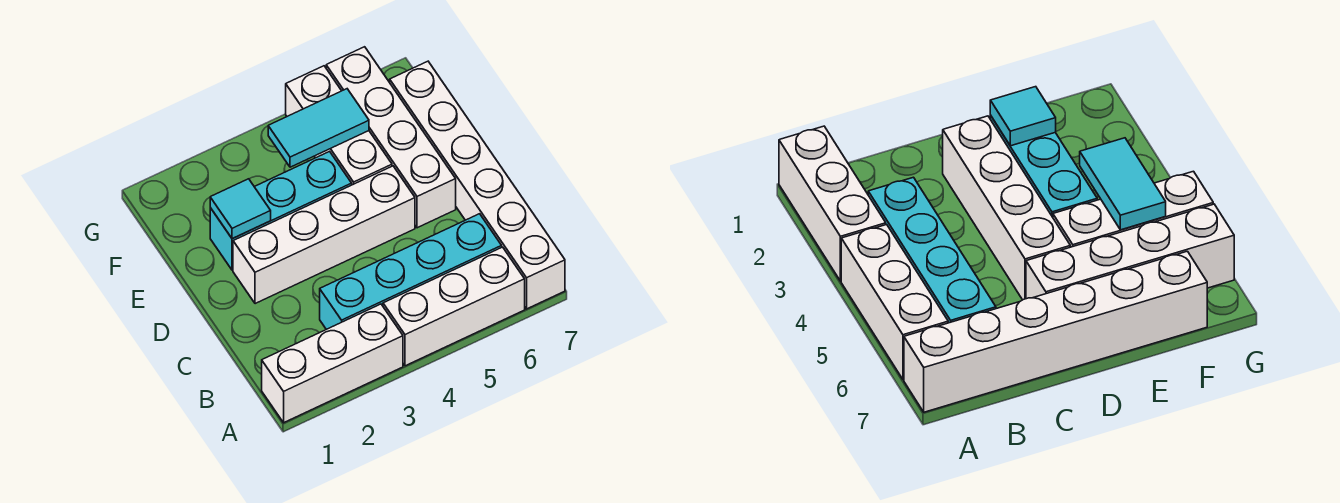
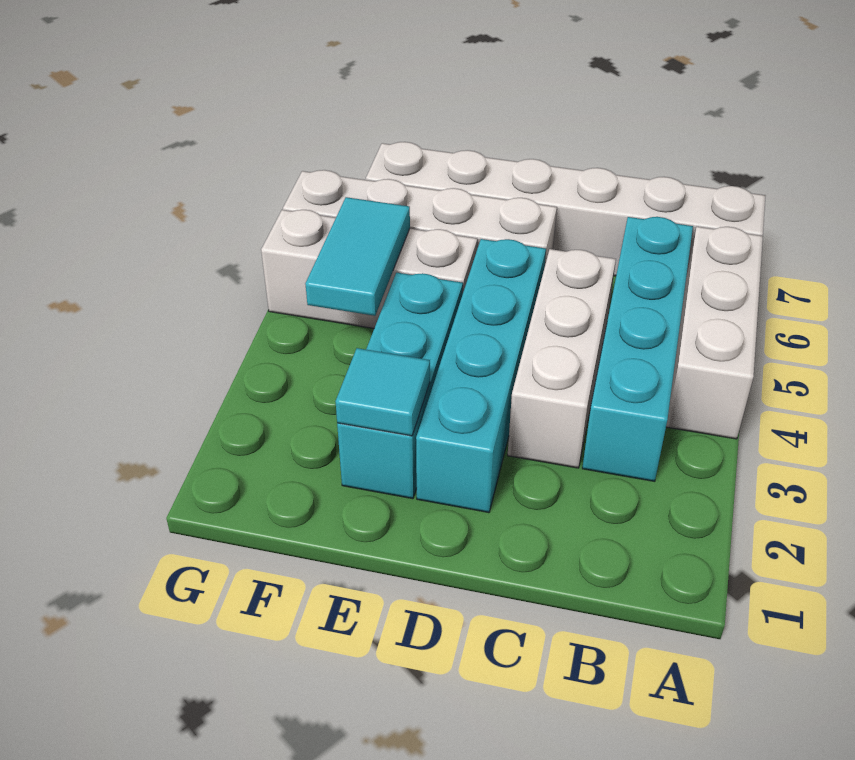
white 1x3 brick [262,304,403,423] -> white 1x3 brick moved to [508,249,616,468]
white 1x4 brick [233,166,415,304] -> cyan 1x4 brick [416,239,546,513]

